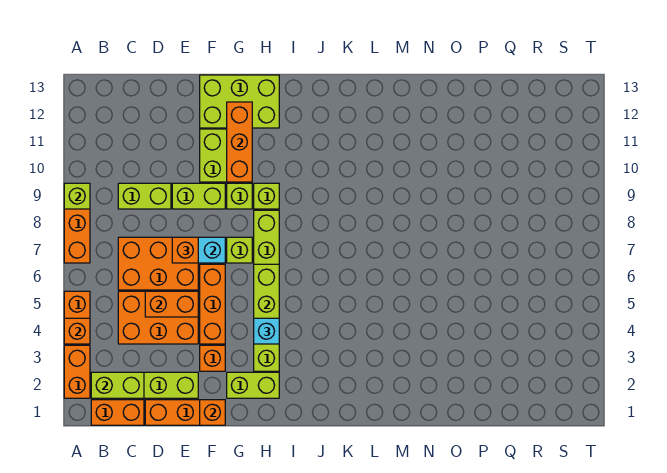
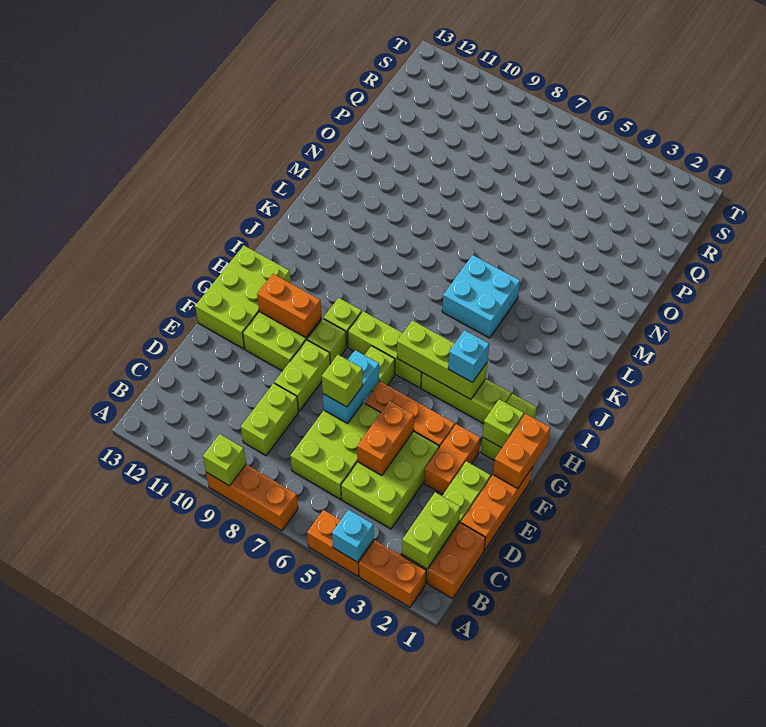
orange 1x1 brick [64,318,90,344] -> cyan 1x1 brick [332,510,374,562]
orange 2x3 brick [118,291,198,344] -> lime 2x3 brick [341,431,439,529]
orange 2x3 brick [118,237,198,290] -> lime 2x3 brick [291,403,380,499]
orange 1x1 brick [172,237,198,263] -> lime 1x1 brick [322,355,363,407]
orange 1x1 brick [200,400,225,425] -> orange 1x2 brick [493,414,550,489]
orange 1x1 brick [200,345,225,371] -> orange 1x2 brick [424,424,480,494]
none -> lime 1x1 brick [483,399,524,448]
orange 1x3 brick [227,102,252,182] -> orange 1x2 brick [257,274,321,338]
none -> cyan 2x2 brick [442,255,520,338]

